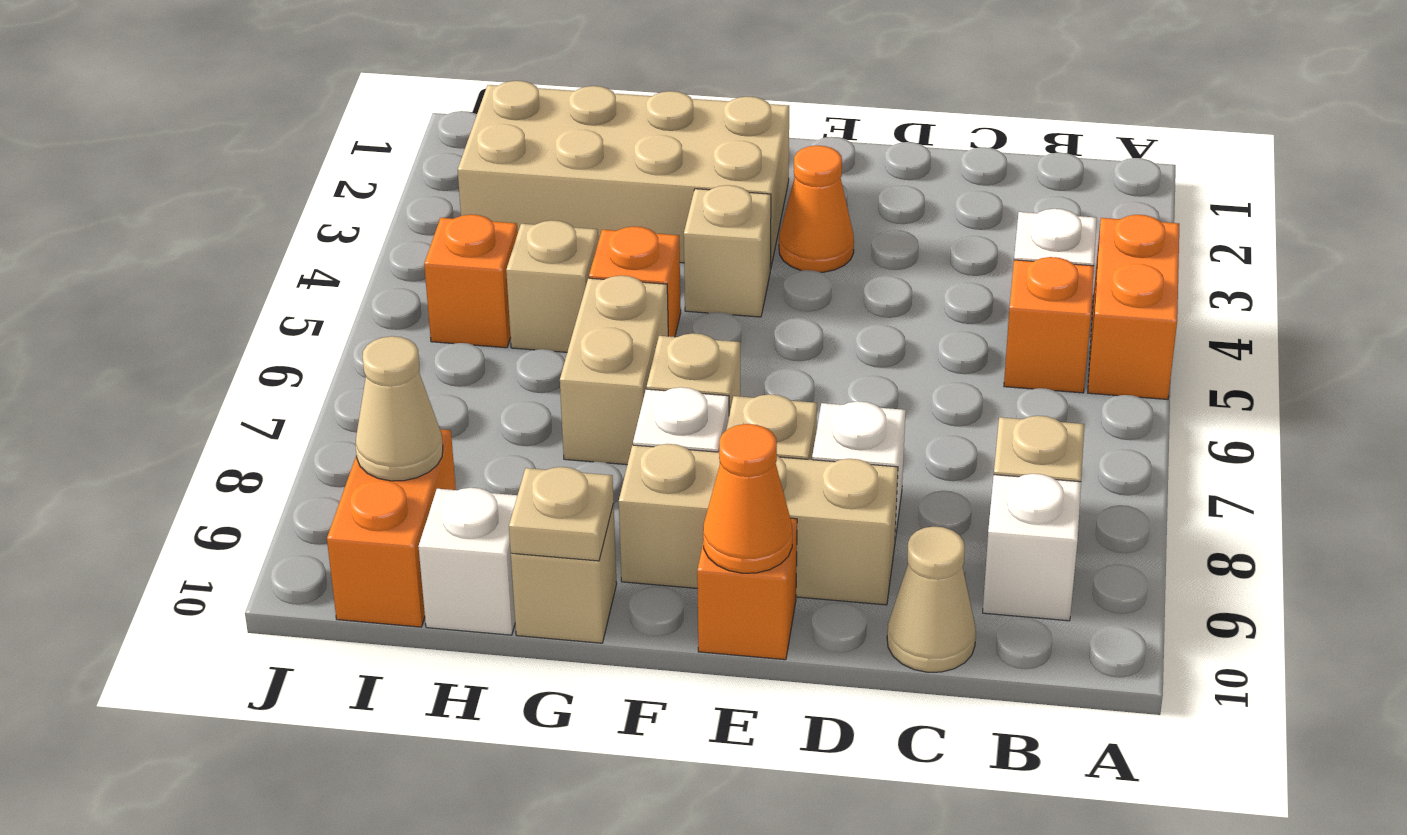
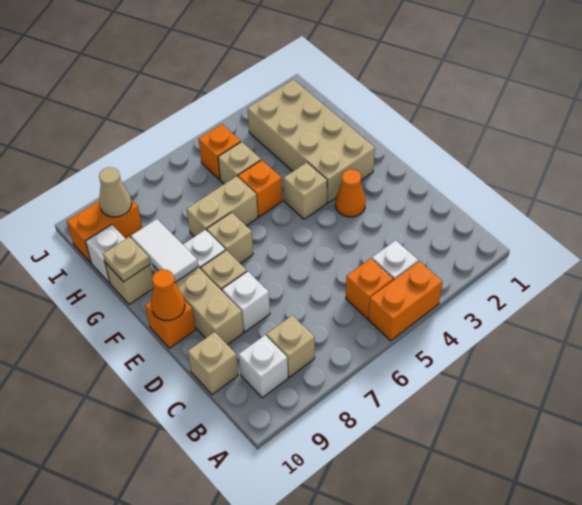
tan 1x1 cone [887,526,976,672] -> tan 1x1 brick [188,332,238,394]
none -> white 1x2 tile [131,219,198,283]

